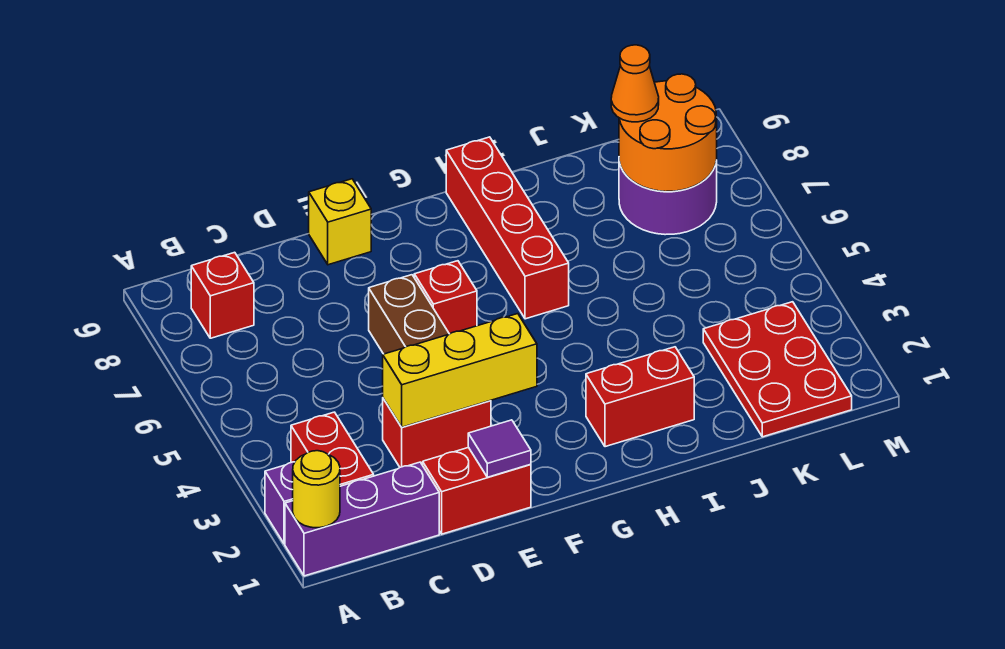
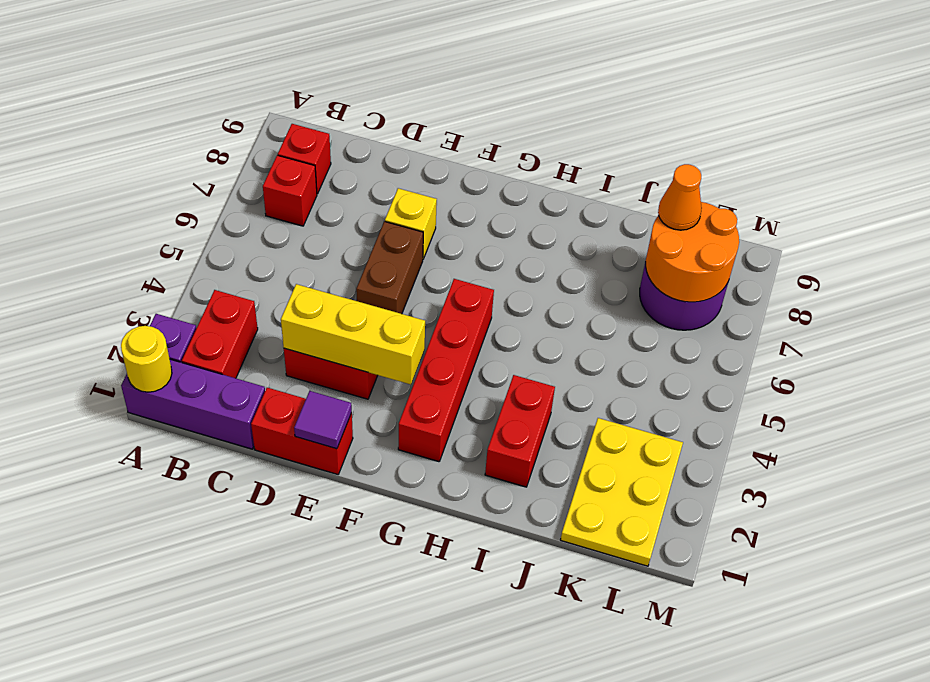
yellow 1x1 brick [309,179,371,265] -> yellow 1x1 brick moved to [385,188,437,259]
red 1x1 brick [414,261,477,334] -> red 1x1 brick moved to [263,155,317,226]
red 1x2 brick [586,347,694,447] -> red 1x2 brick turned to [485,375,555,487]
red 1x4 brick [446,137,569,319] -> red 1x4 brick moved to [398,279,494,462]
red 2x3 plate [703,302,852,437] -> yellow 2x3 plate [561,418,683,566]

